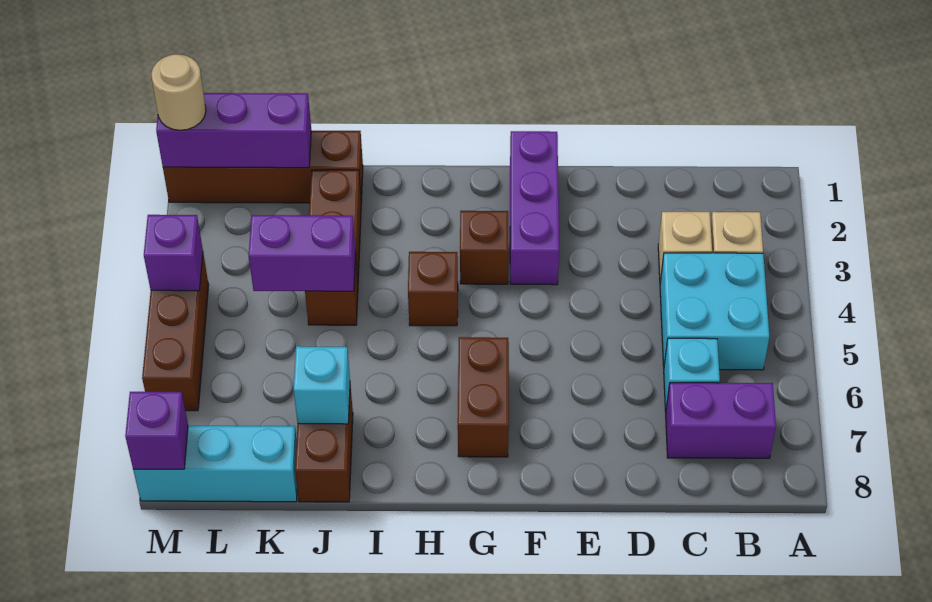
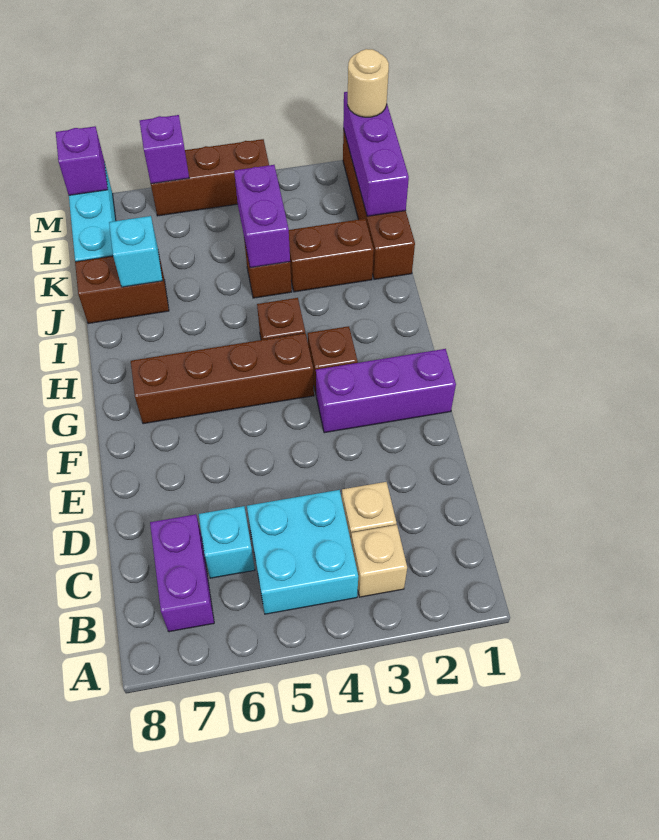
brown 1x2 brick [458,337,509,457] -> brown 1x4 brick [131,333,314,424]
purple 1x1 brick [144,215,203,291] -> purple 1x1 brick moved to [140,115,189,184]

